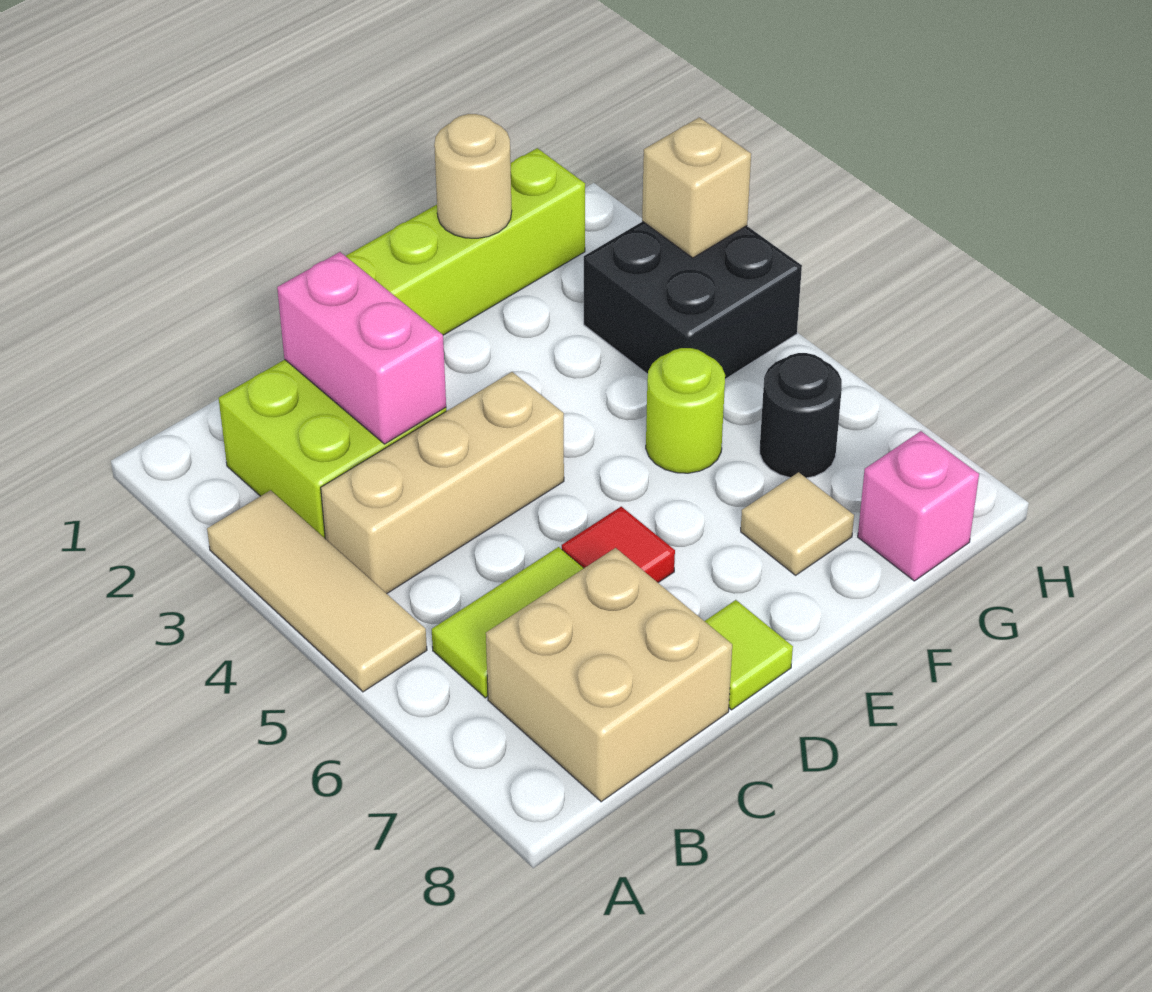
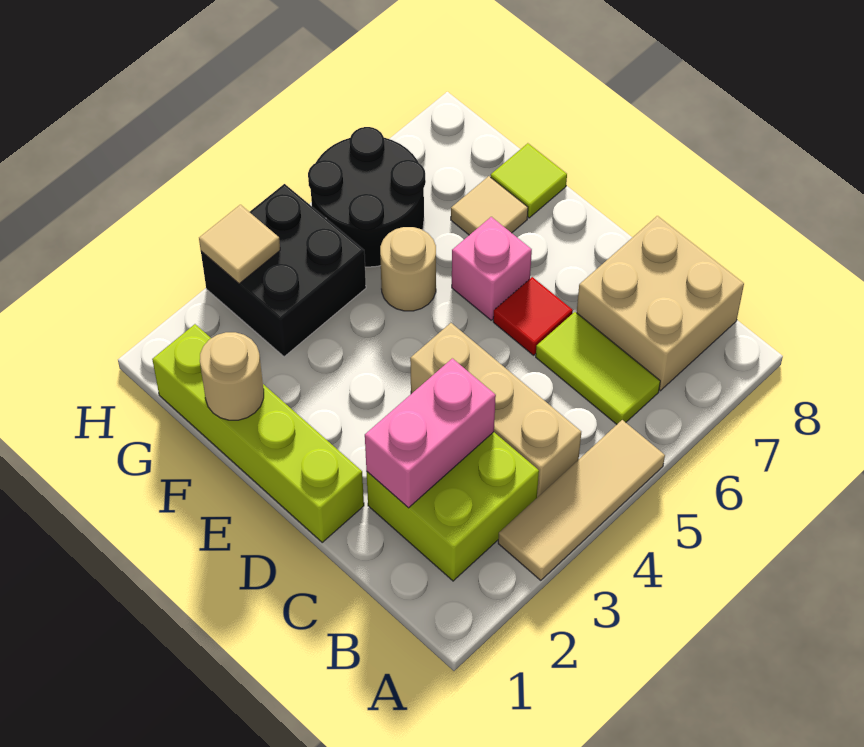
lime 1x1 tile [705,600,793,710] -> lime 1x1 tile moved to [491,143,567,218]
lime 1x1 round brick [646,348,725,473] -> tan 1x1 round brick [380,227,436,311]
black 1x1 round brick [760,353,842,478] -> black 2x2 round brick [308,127,426,267]
pink 1x1 brick [858,431,979,581] -> pink 1x1 brick moved to [452,217,532,320]
tan 1x1 brick [642,117,751,258] -> tan 1x1 tile [199,205,280,284]

